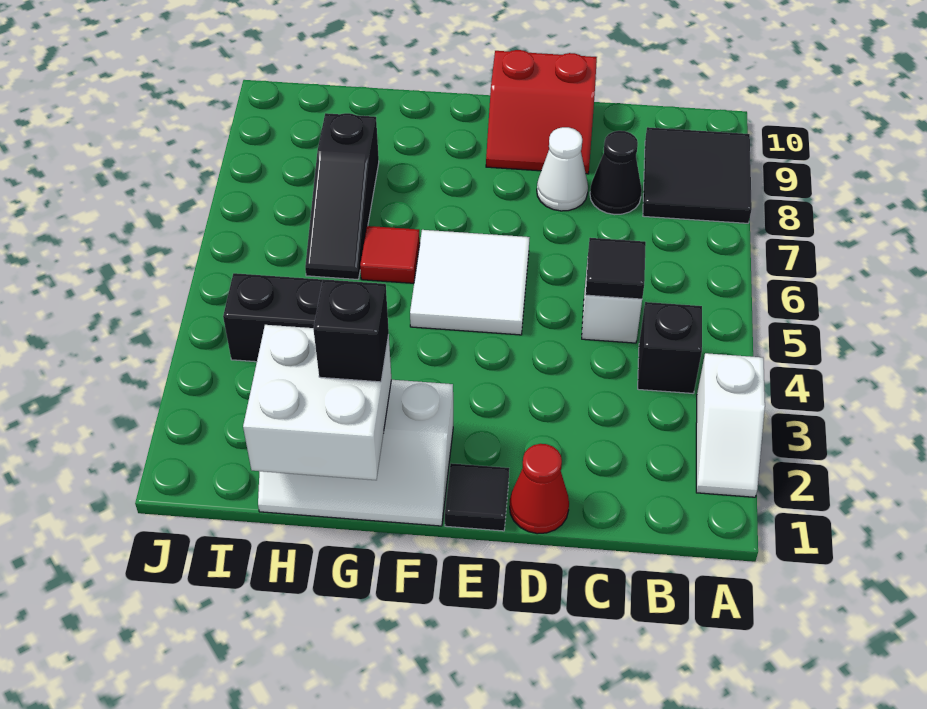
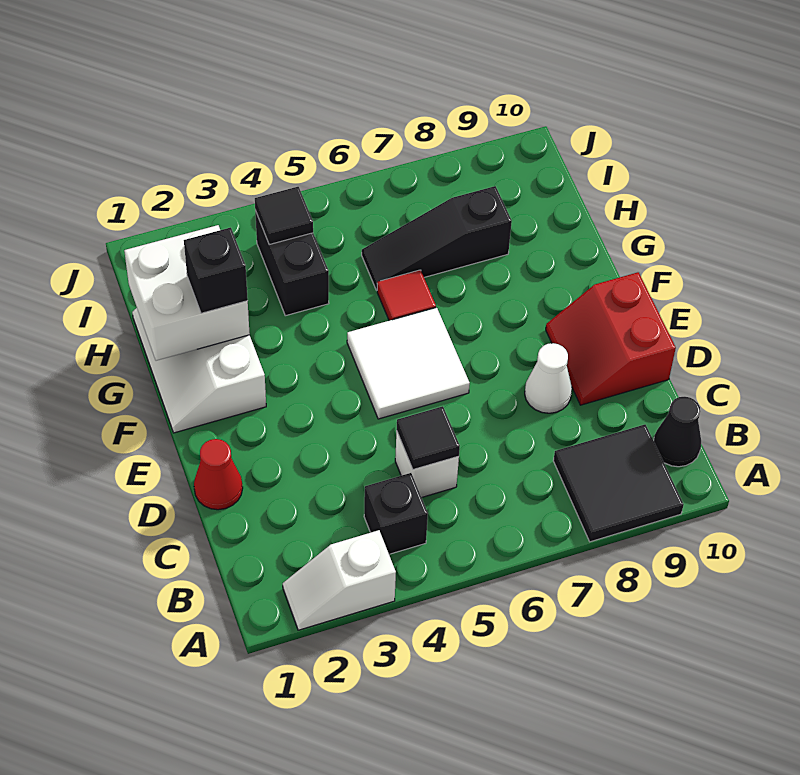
black 1x1 cone [590,131,642,215] -> black 1x1 cone moved to [653,397,701,467]
black 1x1 tile [445,463,509,531] -> black 1x1 tile moved to [255,187,313,245]

